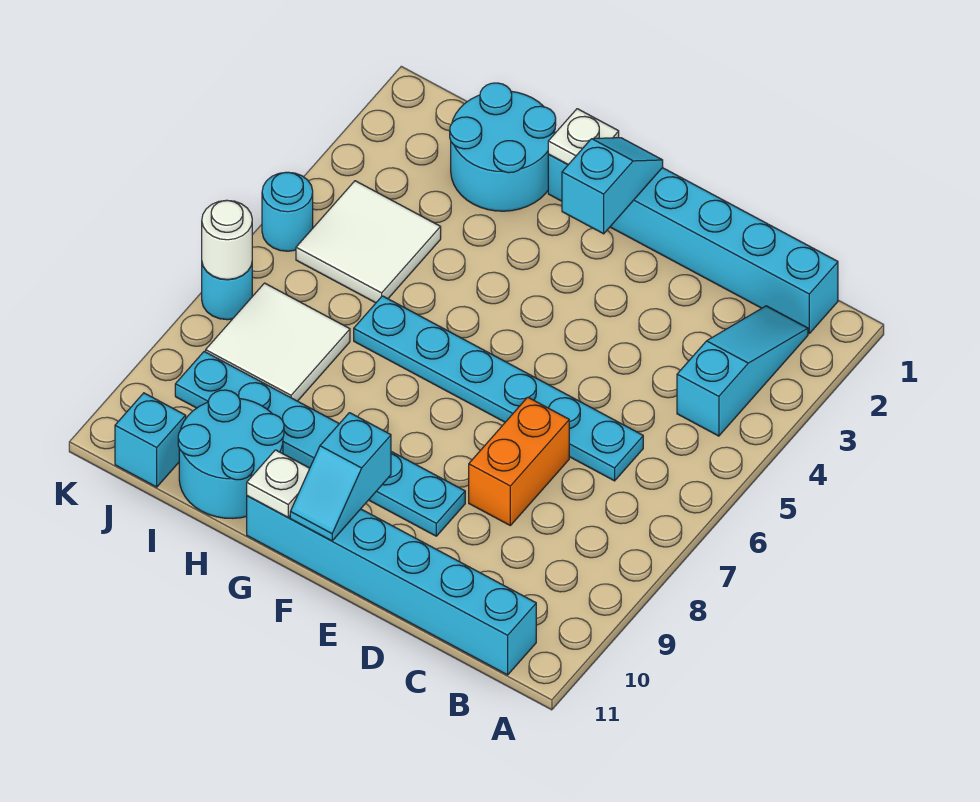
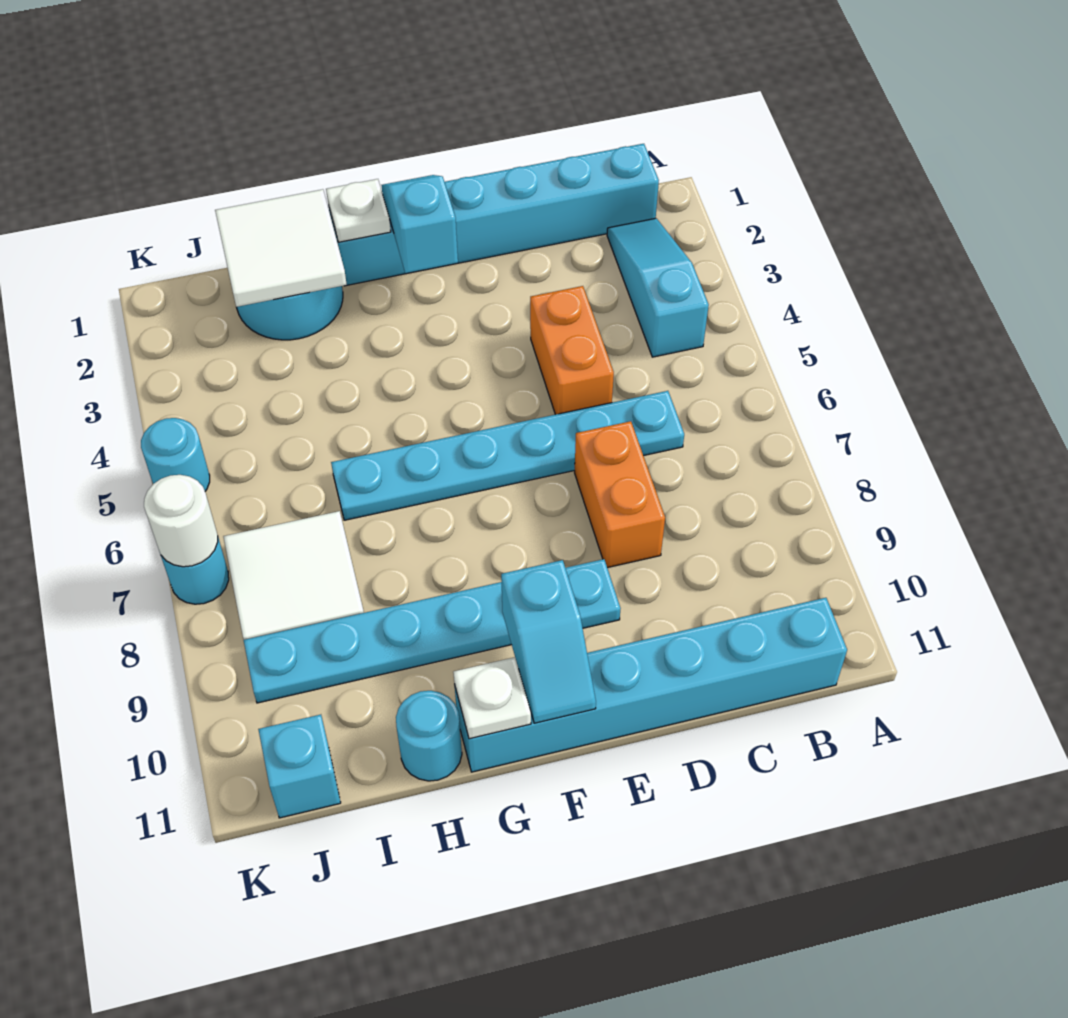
none -> orange 1x2 brick [530,286,614,414]
cyan 2x2 round brick [178,390,284,518] -> cyan 1x1 round brick [396,691,462,781]
white 2x2 tile [296,181,441,303] -> white 2x2 tile moved to [215,189,347,307]

